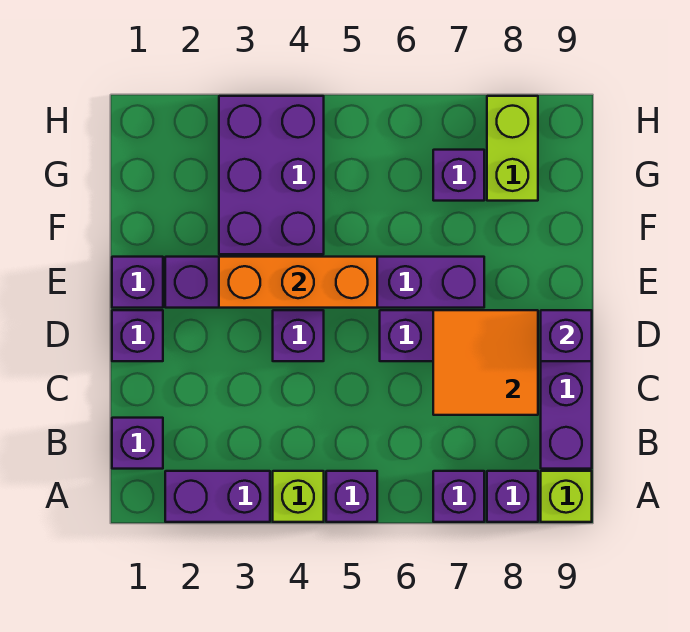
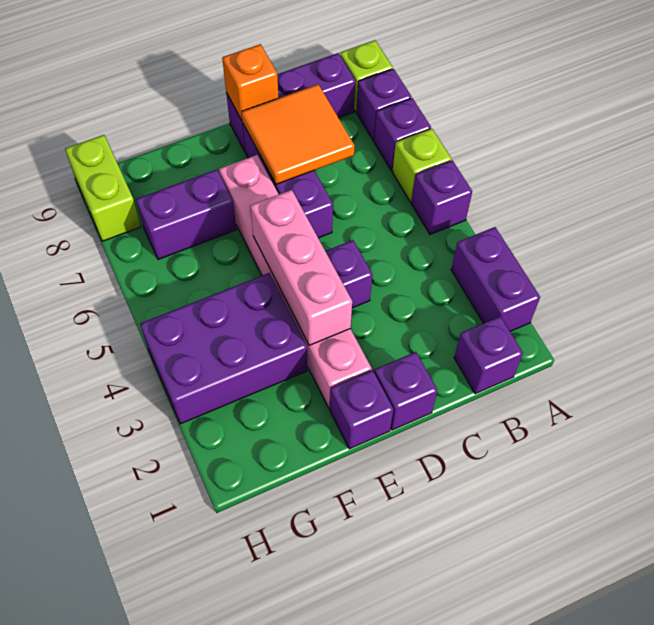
lime 1x1 brick [273,471,324,522] -> lime 1x1 brick moved to [392,129,451,202]
purple 1x1 brick [541,310,592,361] -> orange 1x1 brick [222,44,279,120]
purple 1x6 brick [165,257,484,308] -> pink 1x6 brick [219,155,372,409]
orange 1x3 brick [219,257,377,308] -> pink 1x3 brick [250,190,352,345]
purple 1x1 brick [433,150,484,201] -> purple 1x2 brick [136,170,237,260]
lime 1x2 brick [487,96,538,201] -> lime 1x2 brick turned to [65,135,141,241]

